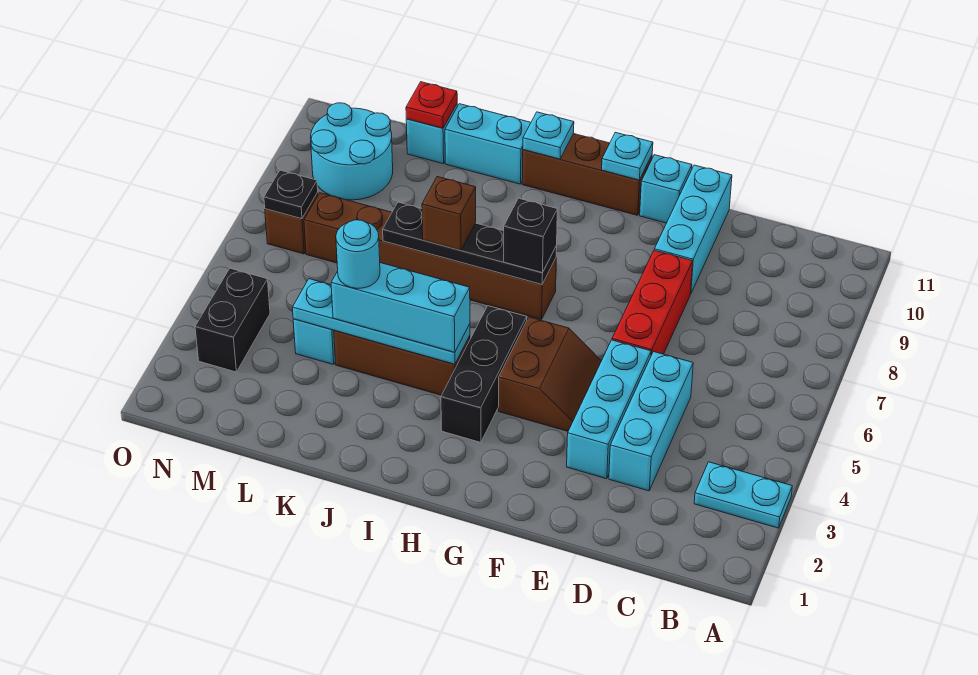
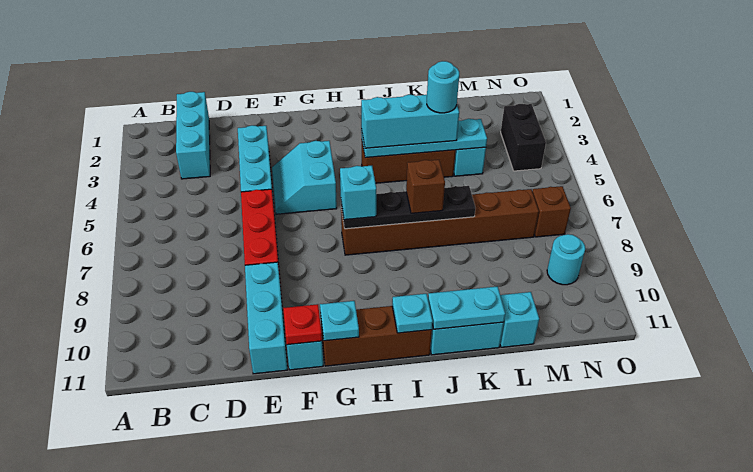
cyan 1x2 plate [694,462,792,528] -> cyan 1x2 plate moved to [428,286,505,329]
cyan 1x3 brick [609,352,693,491] -> cyan 1x3 brick moved to [176,92,210,179]
brown 2x2 slope [499,317,601,431] -> cyan 2x2 slope [272,141,337,214]
black 1x3 brick [441,306,527,442] -> none
black 1x1 brick [504,198,557,273] -> cyan 1x1 brick [340,166,376,220]
red 1x1 plate [406,82,457,128] -> red 1x1 plate moved to [283,304,322,345]
cyan 2x2 round brick [311,103,393,200] -> cyan 1x1 round brick [547,234,585,285]
black 1x1 plate [264,170,318,219] -> none

